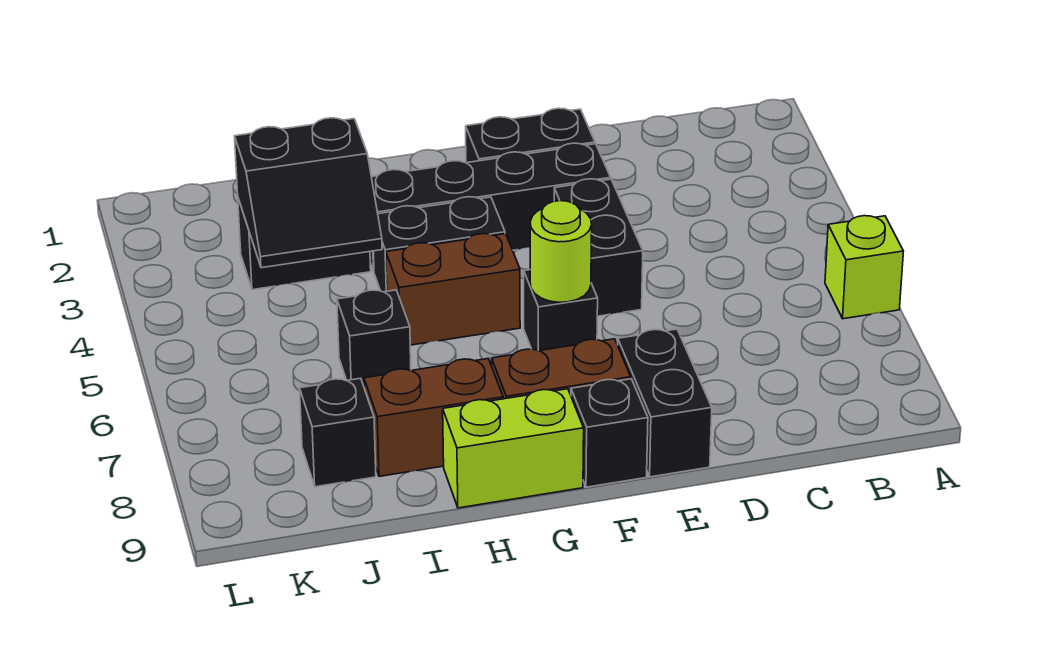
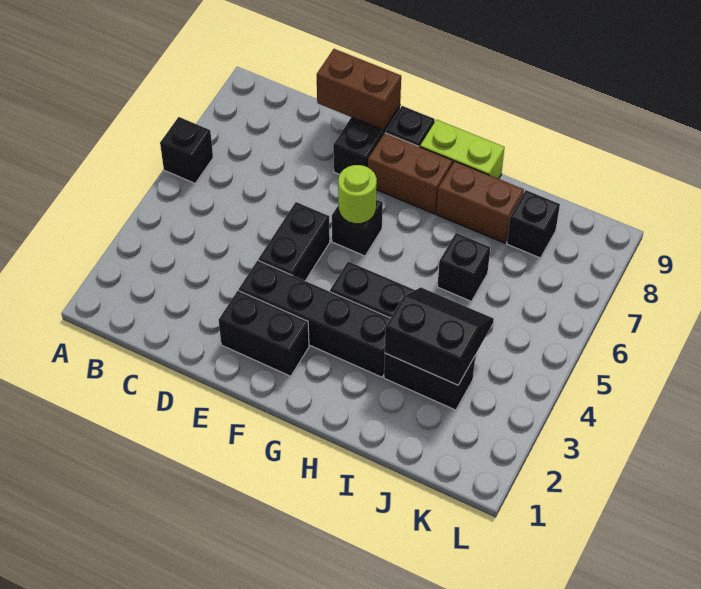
lime 1x1 brick [825,216,904,319] -> black 1x1 brick [160,117,213,183]
brown 1x2 brick [386,234,520,345] -> brown 1x2 brick moved to [317,49,401,130]

